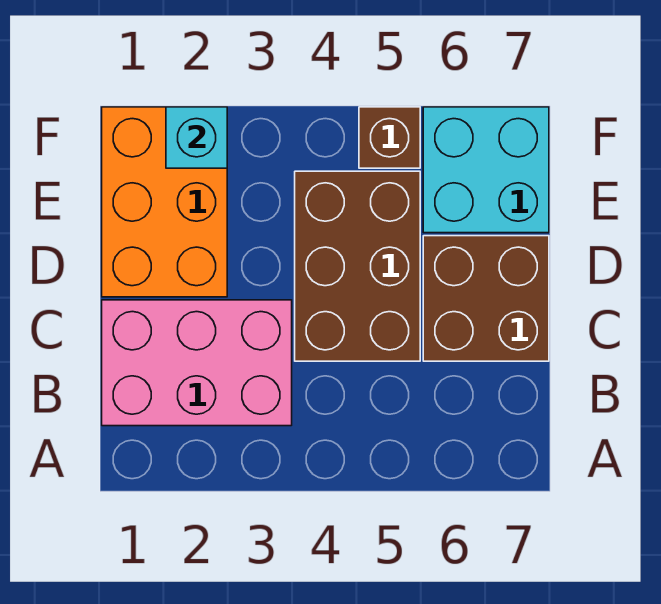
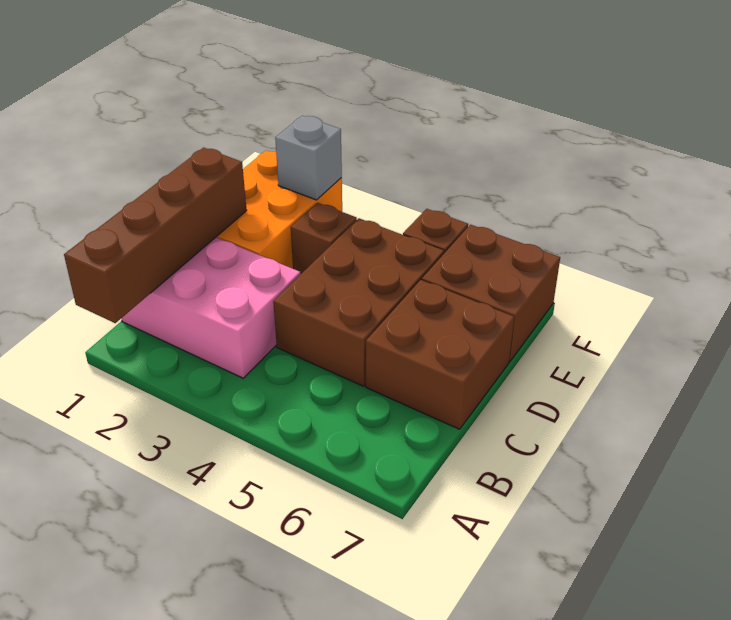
none -> brown 1x4 brick [64,148,247,323]
none -> brown 1x1 brick [291,203,357,274]
cyan 2x2 brick [423,107,549,233] -> brown 2x2 brick [422,225,560,362]
cyan 1x1 brick [166,107,227,168] -> grey 1x1 brick [275,116,342,200]

